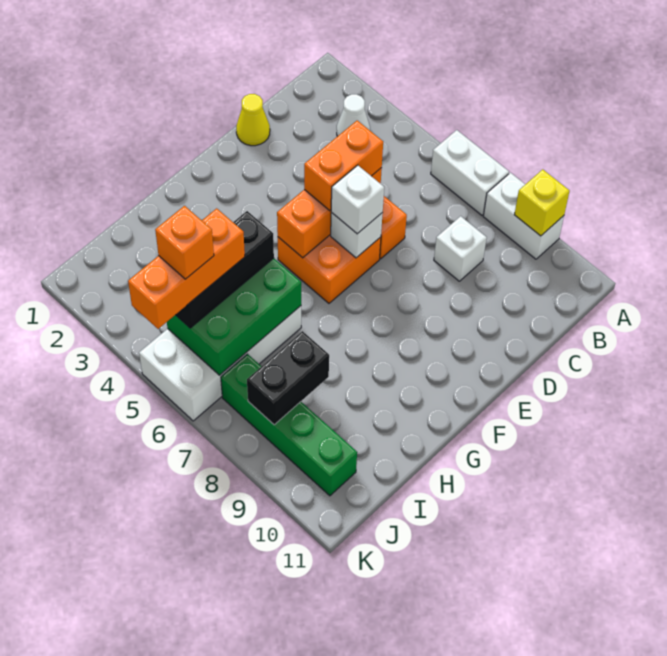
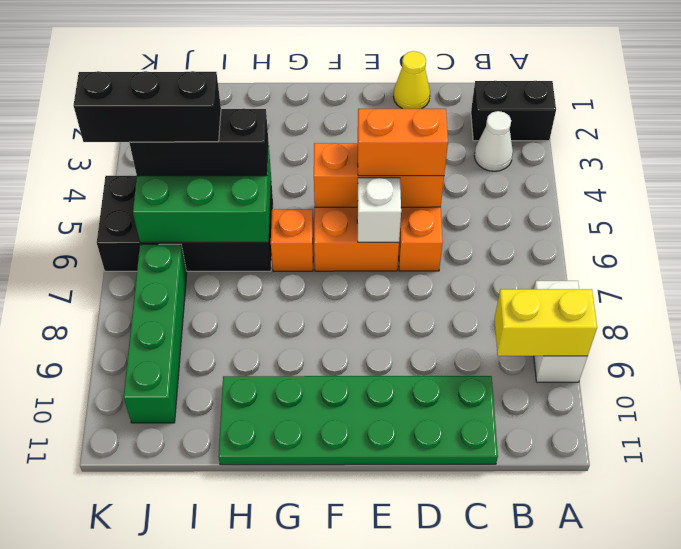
white 1x2 brick [431,130,509,215] -> none
yellow 1x1 brick [514,169,570,236] -> yellow 1x2 brick [495,289,597,356]
white 1x1 brick [434,216,487,281] -> none
none -> green 2x6 plate [218,376,498,465]
white 1x1 brick [331,165,384,234] -> none
white 2x4 brick [139,306,301,421] -> black 2x4 brick [97,176,273,271]
orange 1x3 brick [128,208,245,329] -> black 1x3 brick [74,71,221,142]
black 1x2 brick [247,331,329,425] -> black 1x2 brick moved to [471,81,556,141]
orange 1x1 brick [155,206,214,279] -> orange 1x1 brick moved to [271,209,313,271]

